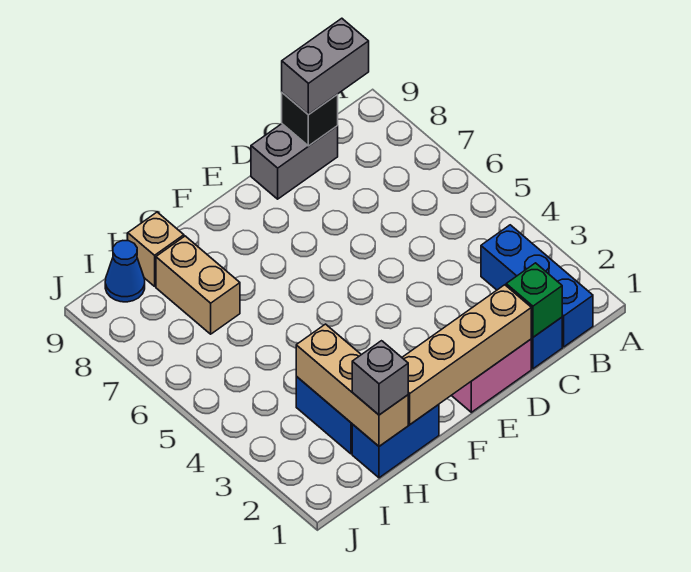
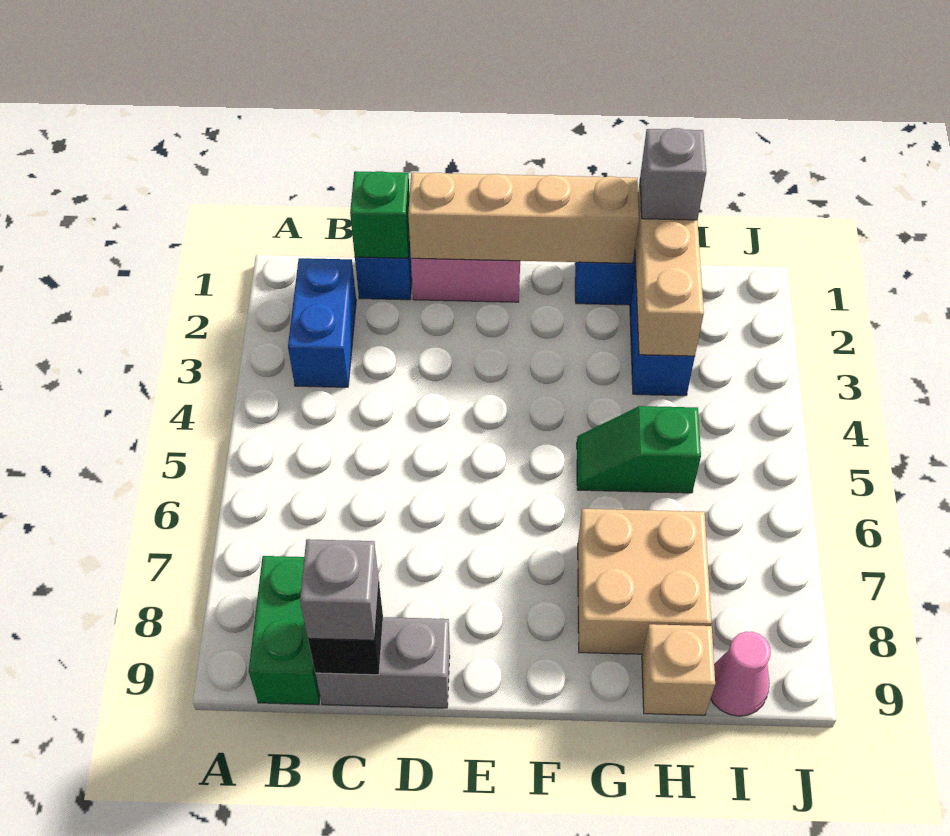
blue 1x3 brick [481,225,593,347] -> blue 1x2 brick [288,258,356,387]
none -> green 1x2 brick [249,556,320,705]
grey 1x2 brick [282,18,369,115] -> grey 1x1 brick [300,539,379,640]
none -> green 1x2 slope [577,406,701,493]
tan 1x2 brick [156,236,240,334] -> tan 2x2 brick [578,509,711,654]
blue 1x1 cone [105,241,145,302] -> pink 1x1 cone [711,632,771,716]

